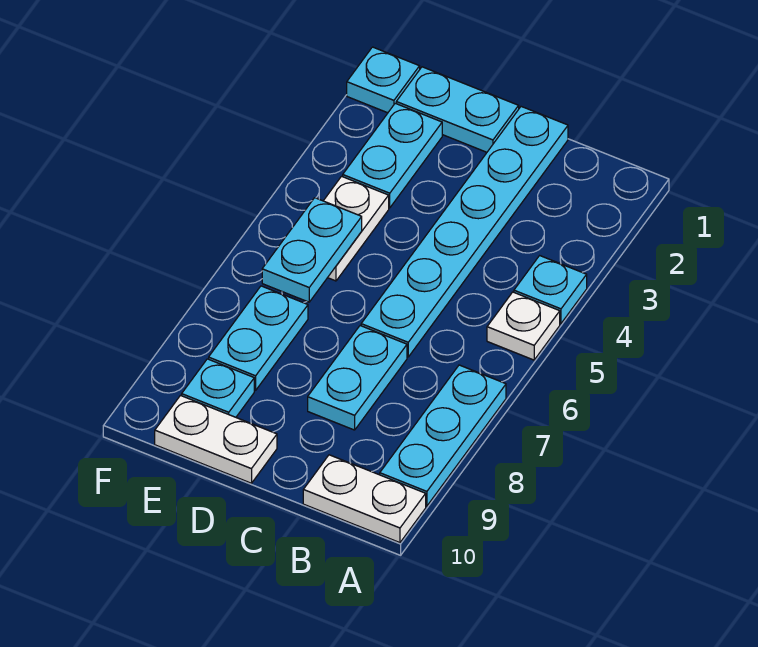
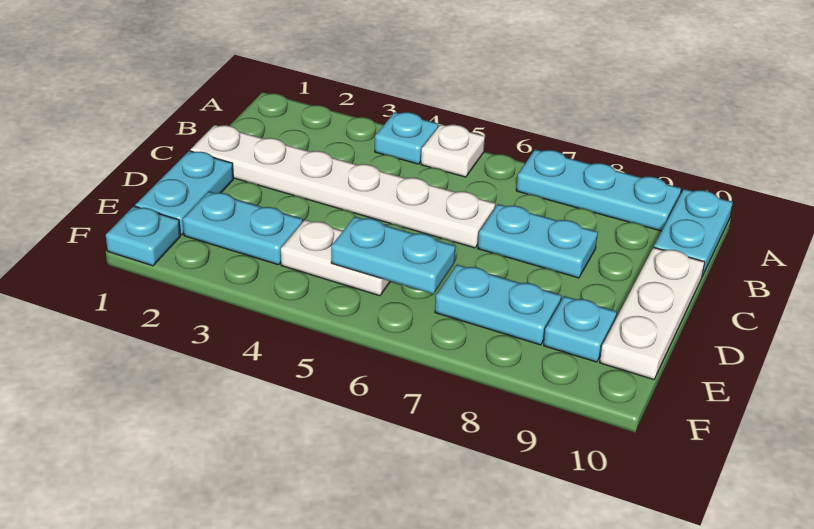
white 1x2 plate [303,455,426,543] -> cyan 1x2 plate [654,189,733,276]
cyan 1x6 plate [361,107,568,357] -> white 1x6 plate [190,125,495,248]
white 1x2 plate [155,396,277,483] -> white 1x3 plate [600,247,705,379]

